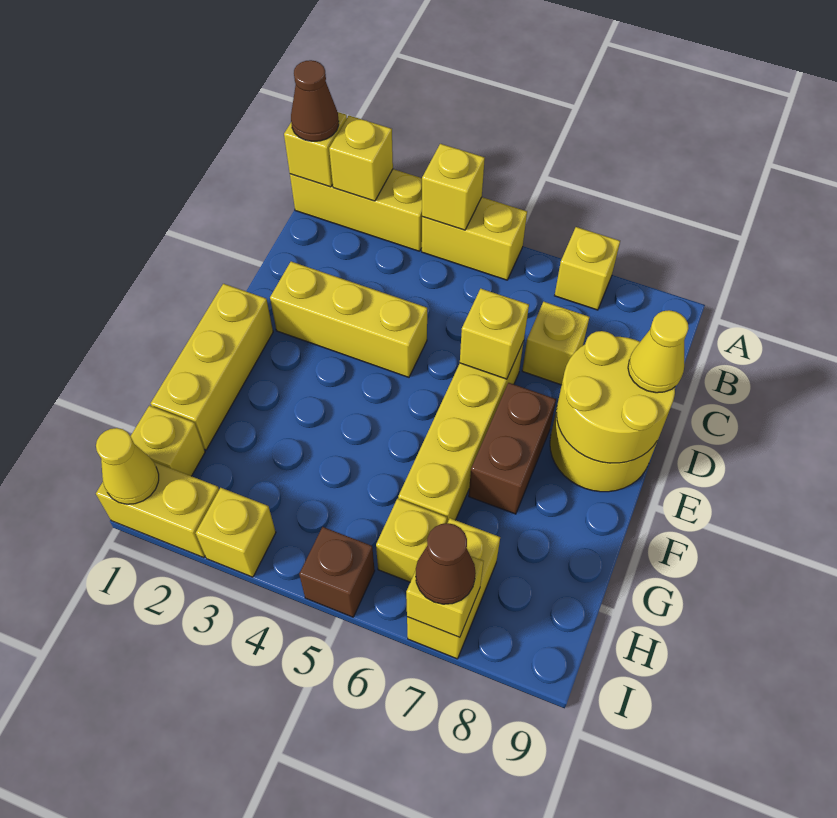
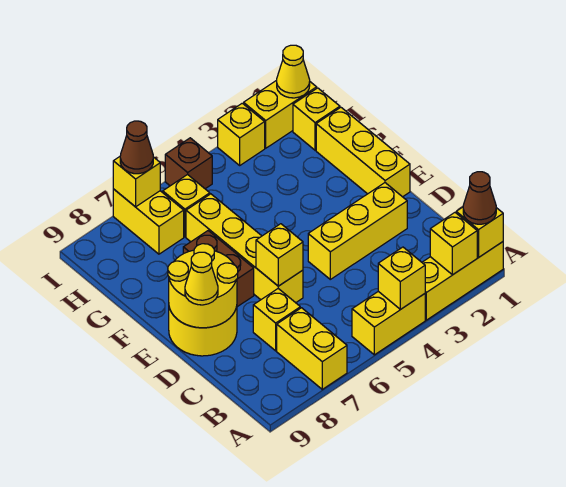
yellow 1x1 brick [555,227,620,310] -> yellow 1x2 brick [277,308,347,389]

